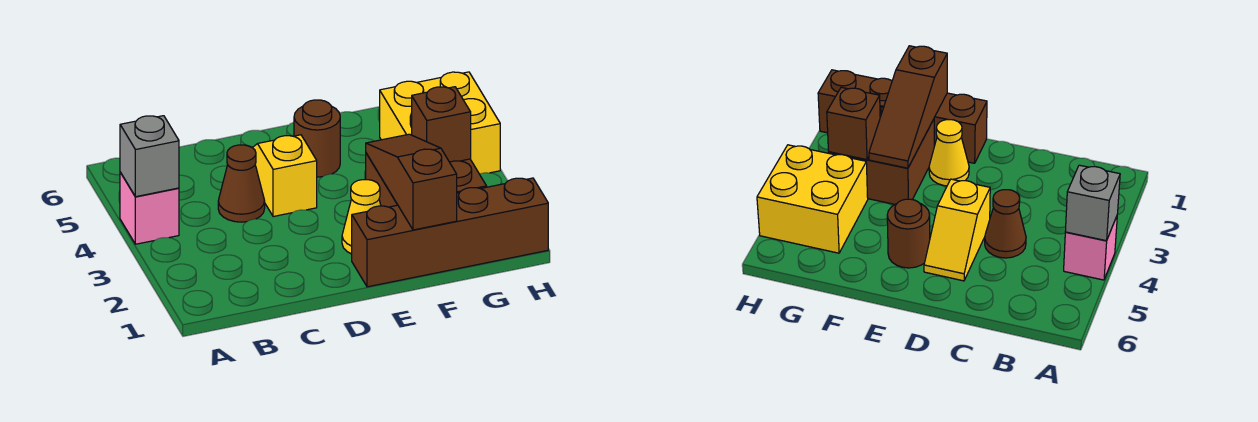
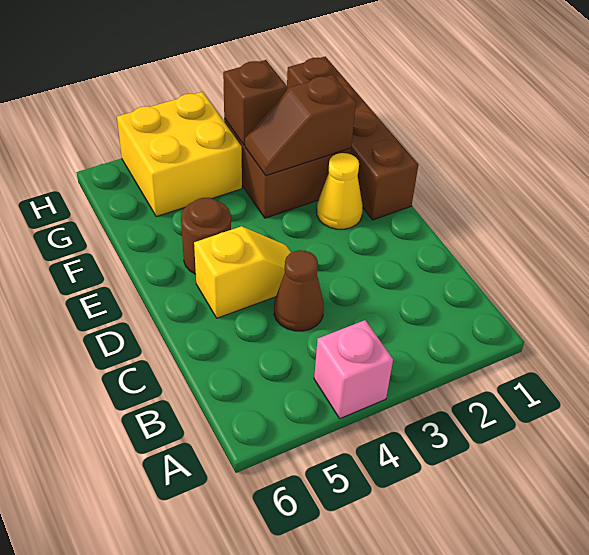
grey 1x1 brick [120,116,179,197] -> none
yellow 1x2 slope [253,135,317,217] -> yellow 1x2 slope turned to [194,226,291,318]
brown 1x3 slope [366,134,457,230] -> brown 1x2 slope [245,75,356,175]

